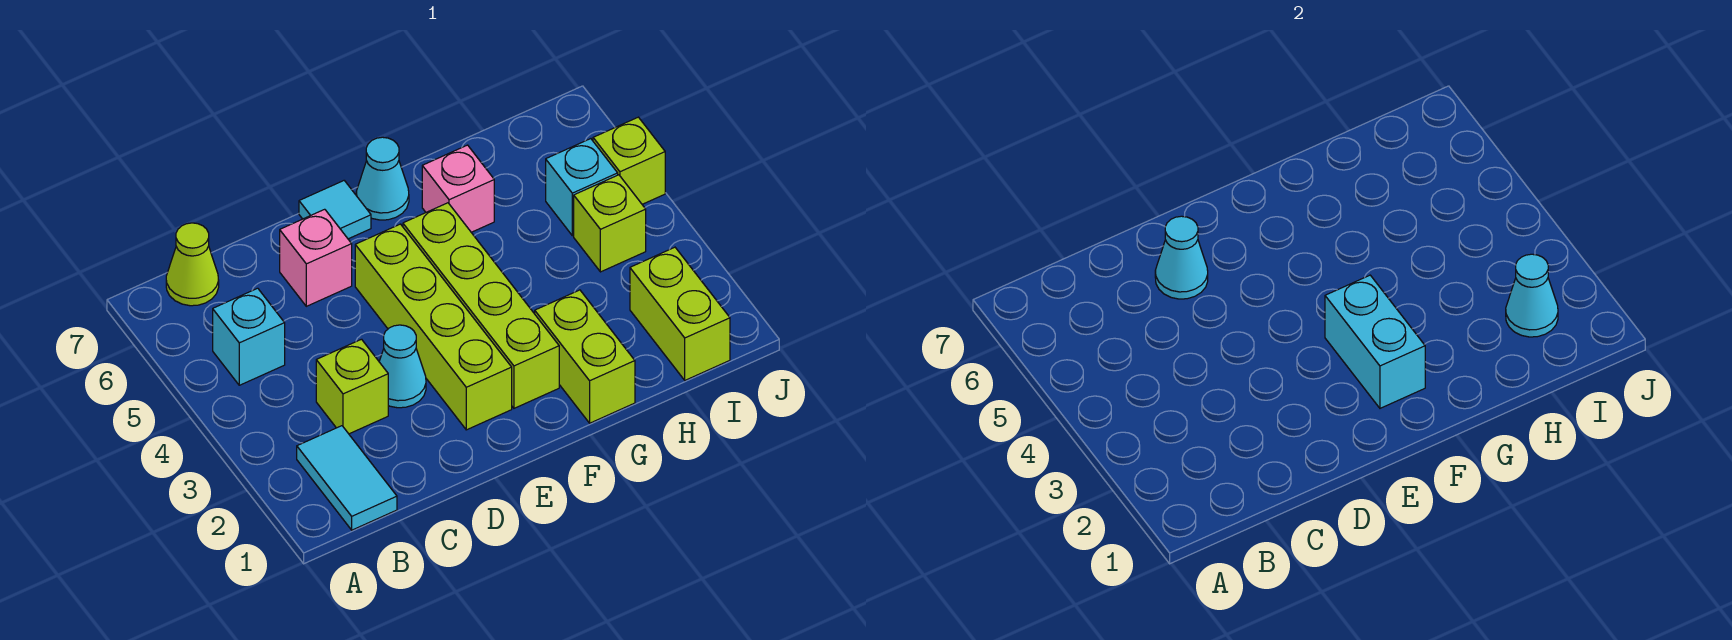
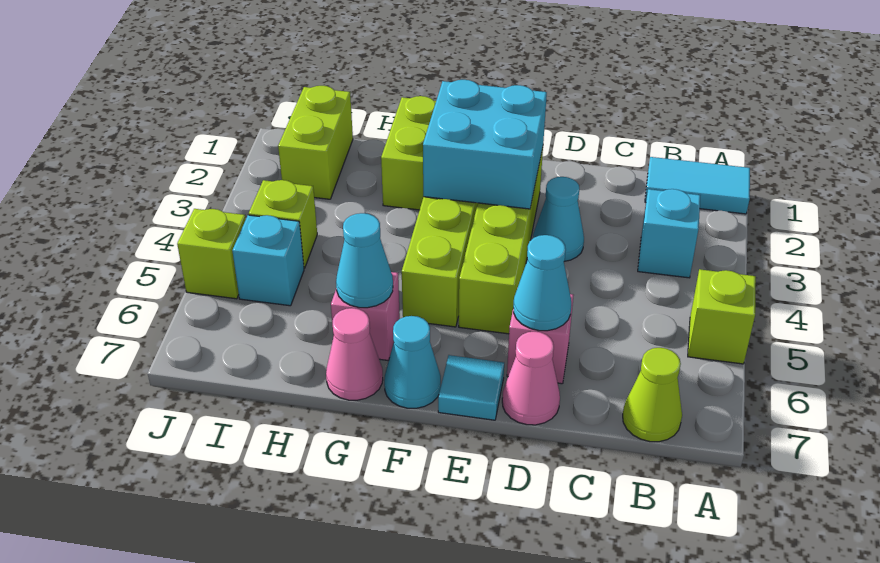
cyan 1x2 tile [297,426,397,530] -> cyan 1x2 tile turned to [645,157,750,214]
cyan 1x1 brick [213,288,285,385] -> cyan 1x1 brick moved to [638,189,700,278]
lime 1x1 brick [316,339,388,434] -> lime 1x1 brick moved to [688,269,756,364]
none -> pink 1x1 cone [502,332,560,425]
cyan 1x2 brick [1325,275,1425,408] -> cyan 2x2 brick [423,80,547,209]
none -> pink 1x1 cone [326,308,383,400]
cyan 1x1 cone [1506,254,1558,337] -> cyan 1x1 cone moved to [336,213,393,308]

